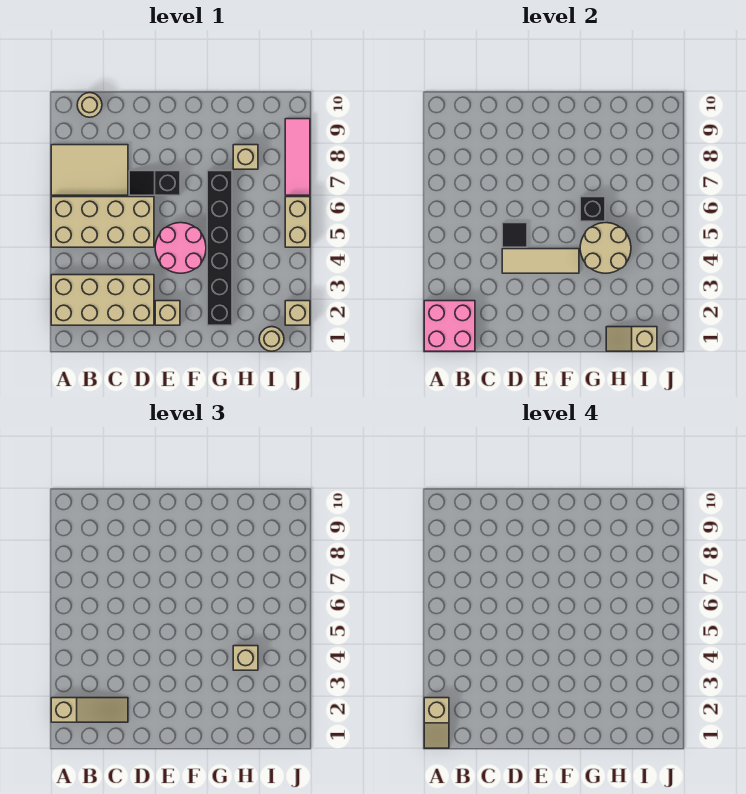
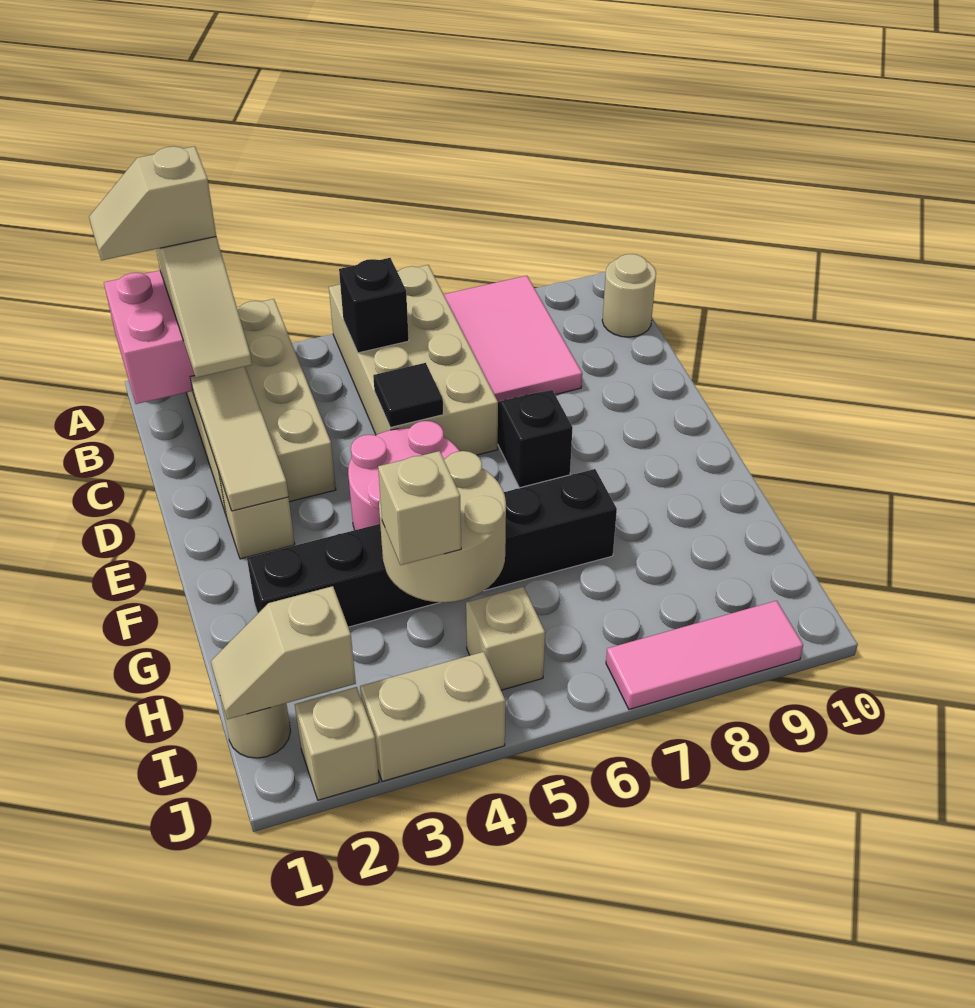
tan 2x3 tile [51,145,128,195] -> pink 2x3 tile [444,276,582,402]
tan 1x3 tile [502,249,579,273] -> tan 1x3 tile moved to [190,367,288,511]
black 1x1 brick [580,197,605,221] -> black 1x1 brick moved to [339,258,409,353]
tan 1x2 slope [606,327,657,351] -> tan 1x2 slope turned to [211,586,356,719]
tan 1x1 brick [233,145,258,169] -> tan 1x1 brick moved to [466,587,545,690]
tan 1x2 brick [285,197,310,247] -> tan 1x2 brick moved to [360,652,505,782]

